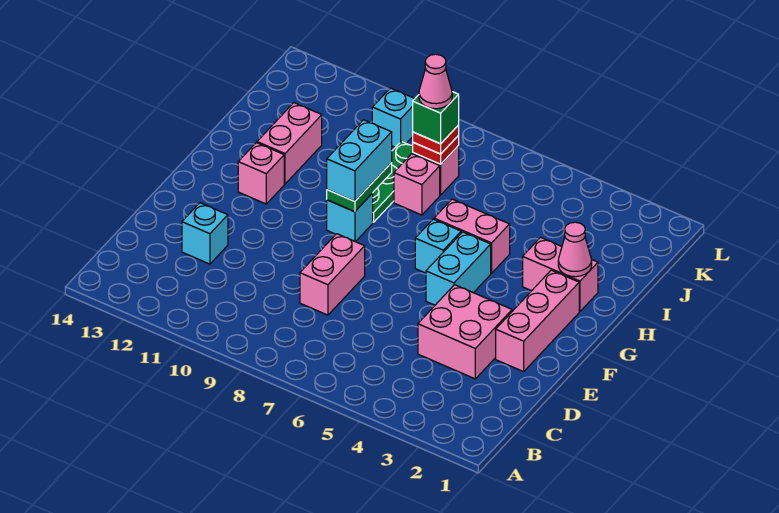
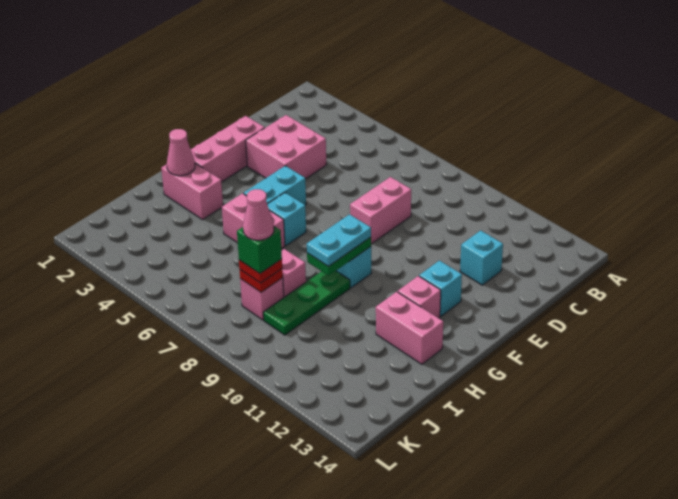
cyan 1x2 brick [327,120,392,201] -> cyan 1x2 plate [307,214,371,266]
pink 1x2 brick [257,103,322,184] -> pink 1x2 brick turned to [376,292,443,364]
cyan 1x1 brick [372,88,415,147] -> cyan 1x1 brick moved to [419,261,462,316]

